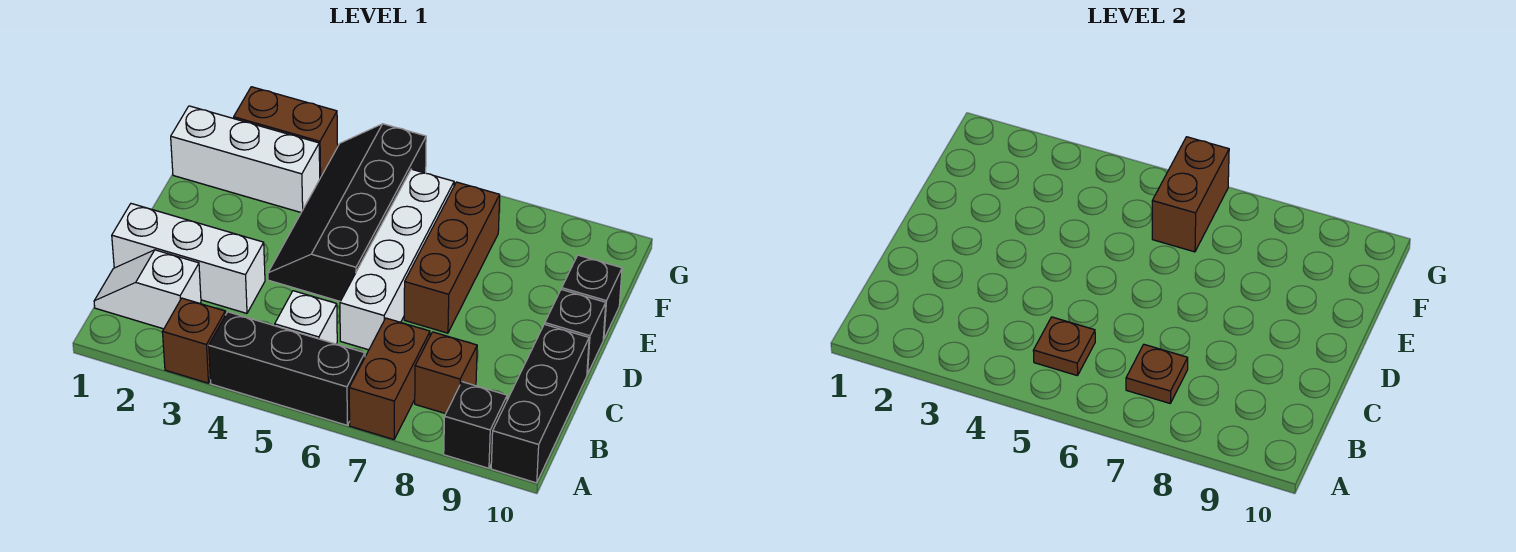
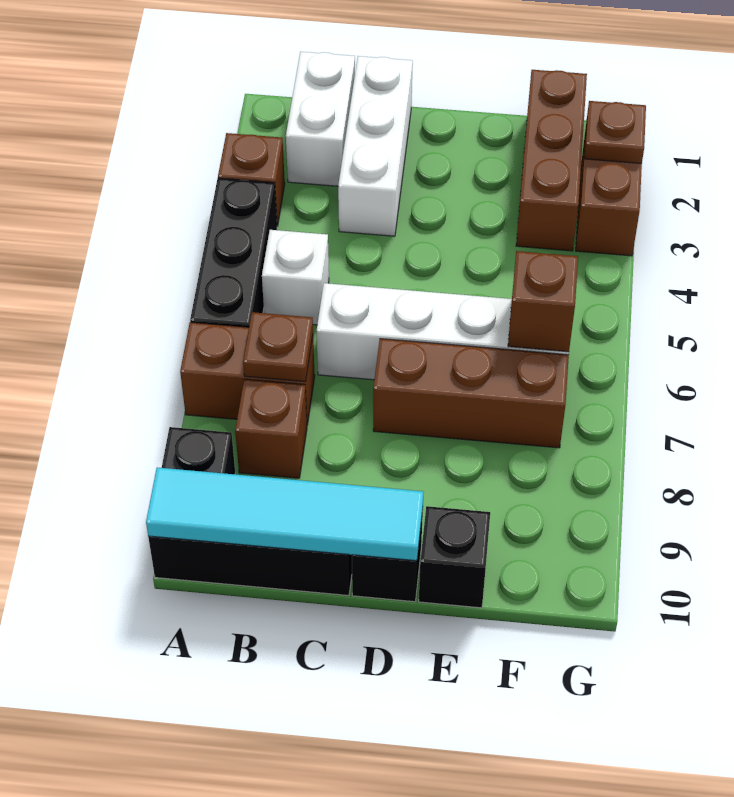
none -> cyan 1x4 tile [146,468,423,561]
white 1x2 slope [94,250,201,329] -> white 1x2 brick [286,52,355,186]
brown 1x1 plate [1033,317,1095,376] -> brown 1x1 plate moved to [584,101,646,164]
black 2x4 slope [268,124,426,301] -> none
white 1x3 brick [171,106,320,212] -> brown 1x3 brick [516,70,587,251]
brown 1x2 brick [1152,137,1229,252] -> brown 1x1 brick [508,251,578,352]

